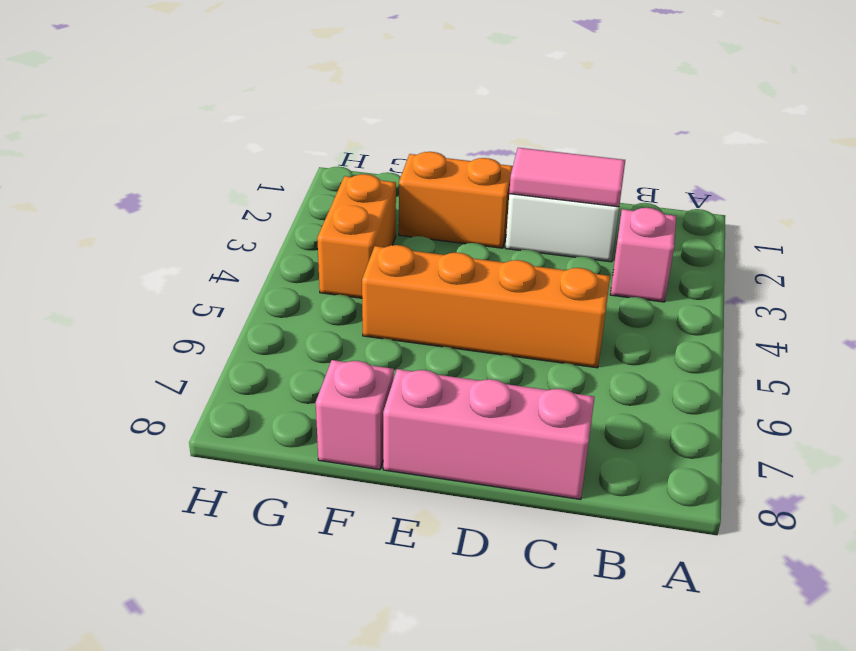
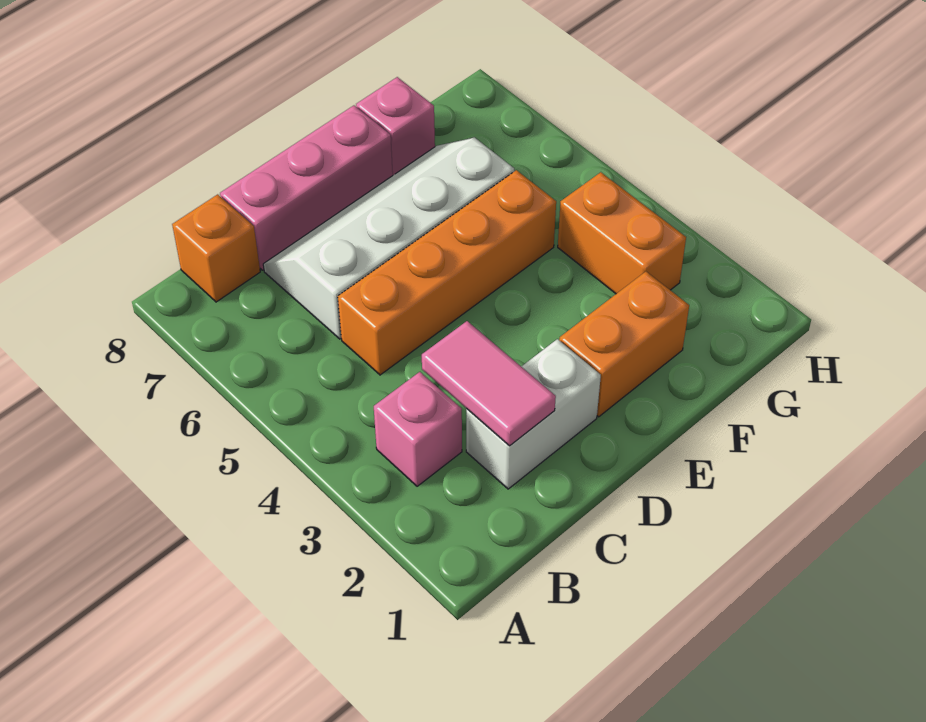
none -> orange 1x1 brick [172,194,260,302]
pink 1x2 tile [509,148,625,207] -> pink 1x2 tile turned to [422,321,556,446]
none -> white 2x4 slope [263,137,514,339]

